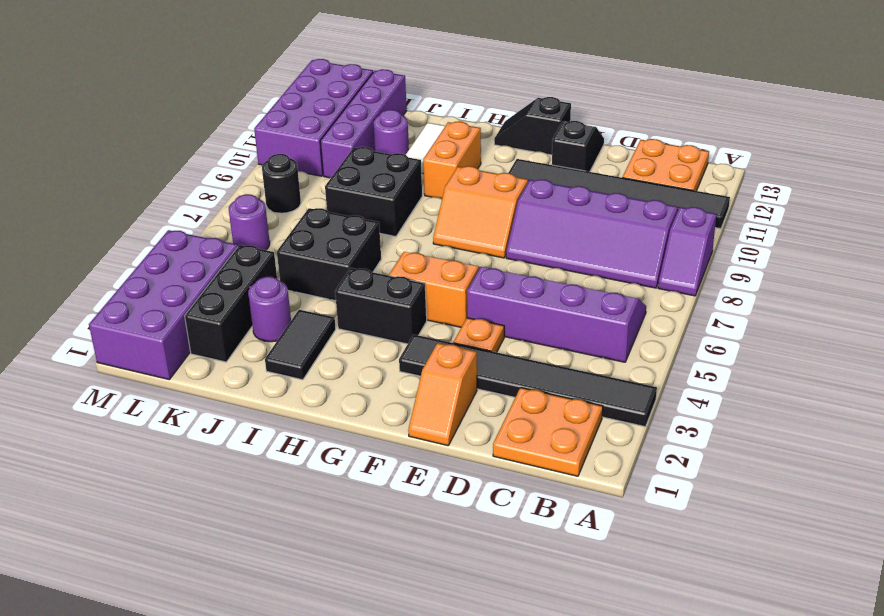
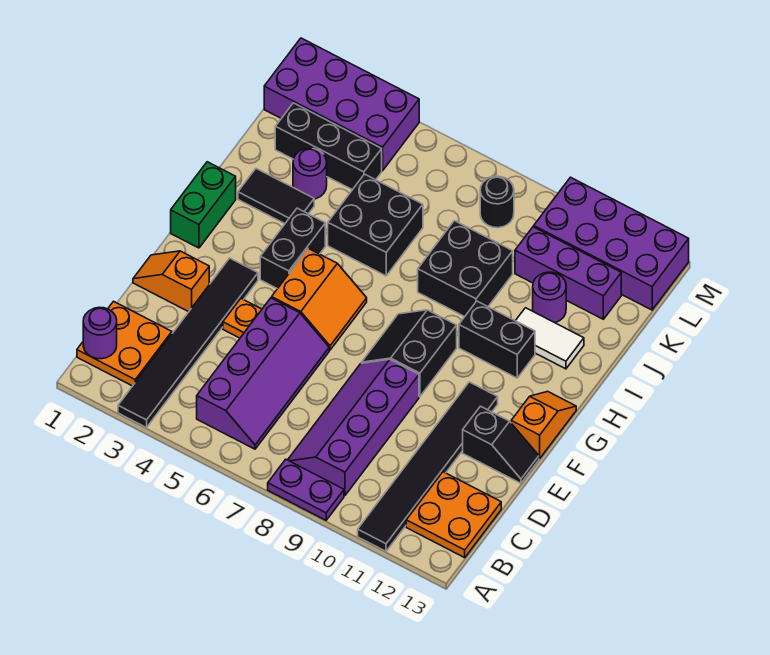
purple 1x2 slope [658,207,716,296] -> purple 1x2 plate [268,459,344,520]
orange 2x2 slope [433,166,528,258] -> black 2x2 slope [361,310,457,397]
black 1x2 slope [494,97,571,155] -> orange 1x2 slope [511,391,576,459]
none -> green 1x2 brick [171,162,236,248]
orange 1x2 brick [423,122,481,199] -> black 1x2 brick [459,301,535,378]
purple 1x4 brick [321,69,407,178] -> purple 1x3 brick [515,227,621,319]
purple 1x1 round brick [229,194,270,250] -> purple 1x1 round brick moved to [83,307,117,359]

